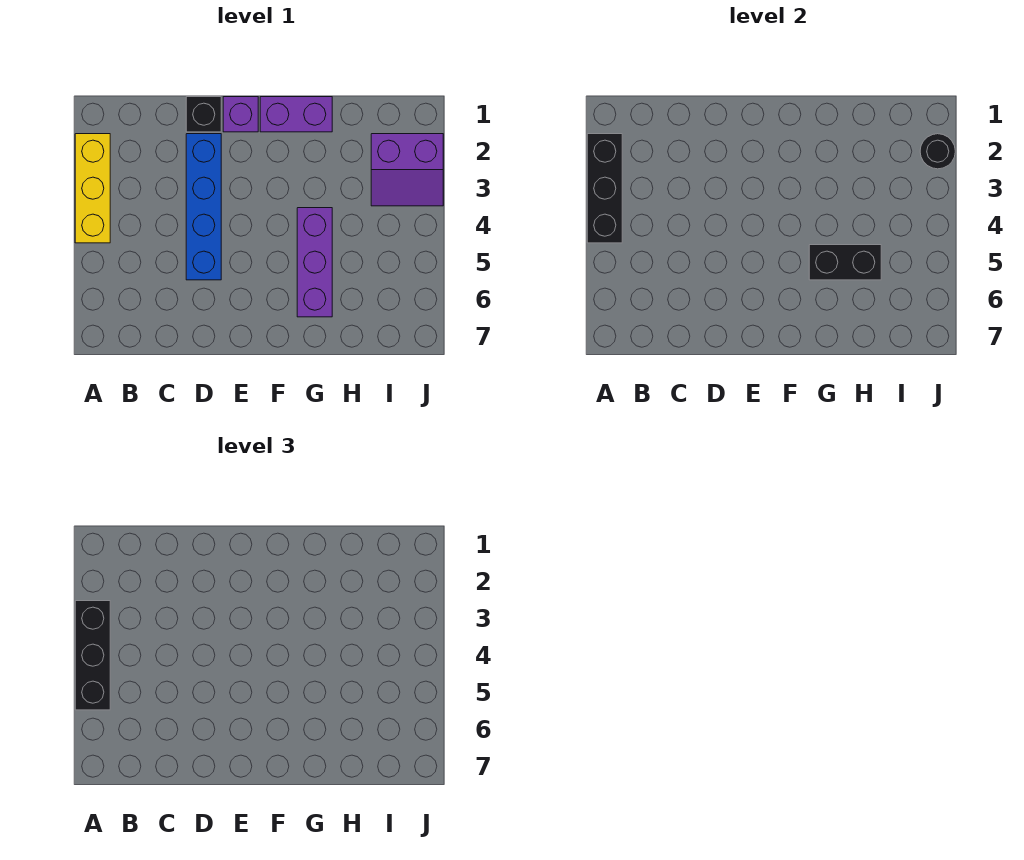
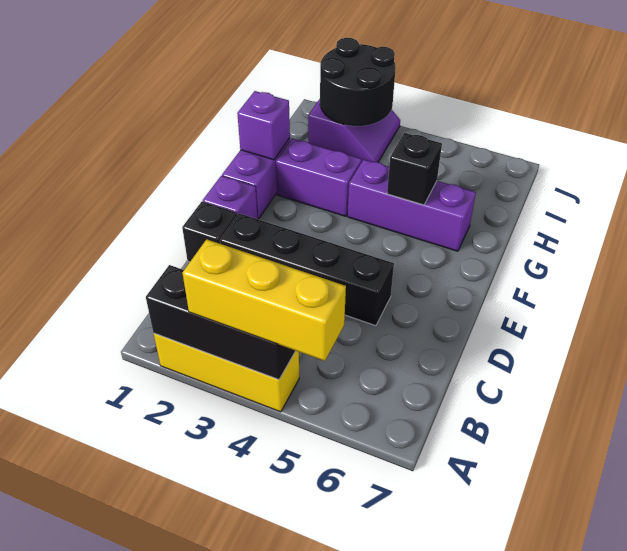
black 1x3 brick [75,601,110,710] -> yellow 1x3 brick [183,239,346,361]
blue 1x4 brick [186,134,221,280] -> black 1x4 brick [220,213,394,326]
none -> purple 1x1 brick [237,91,290,160]
none -> purple 1x2 brick [276,139,362,216]
black 1x2 brick [809,245,881,280] -> black 1x1 brick [387,133,442,205]
black 1x1 round brick [920,134,955,169] -> black 2x2 round brick [320,38,396,126]

